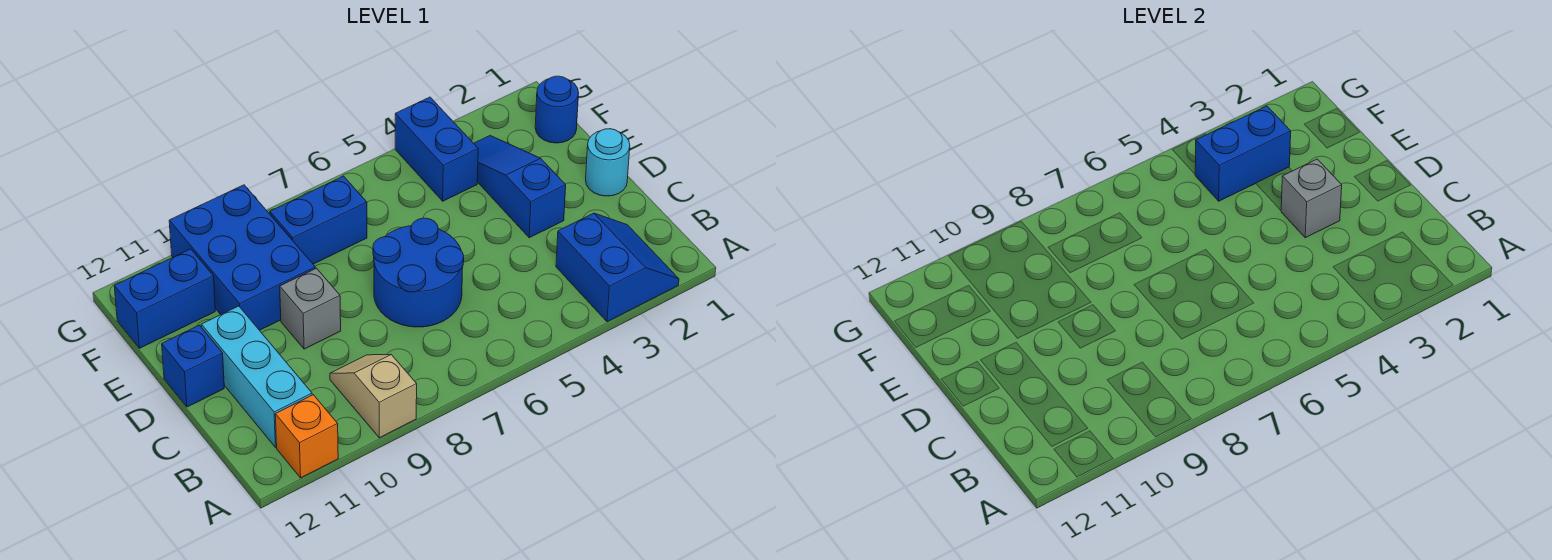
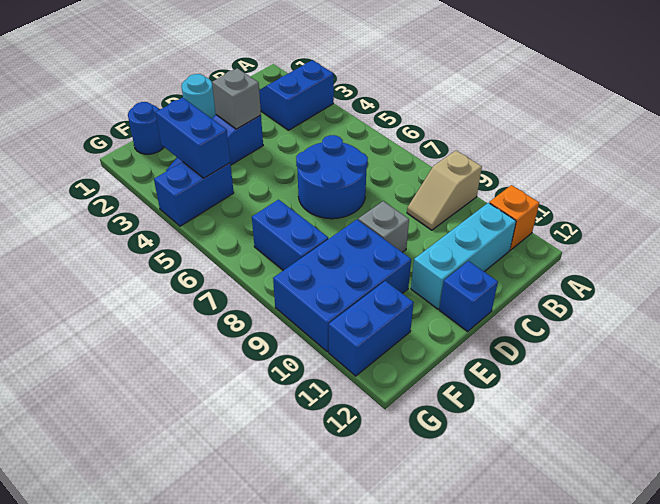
blue 1x2 brick [114,249,215,348] -> blue 1x2 brick turned to [329,281,414,376]

